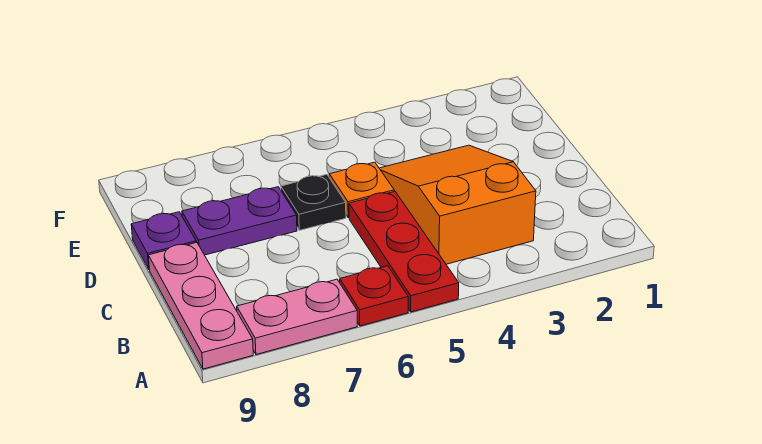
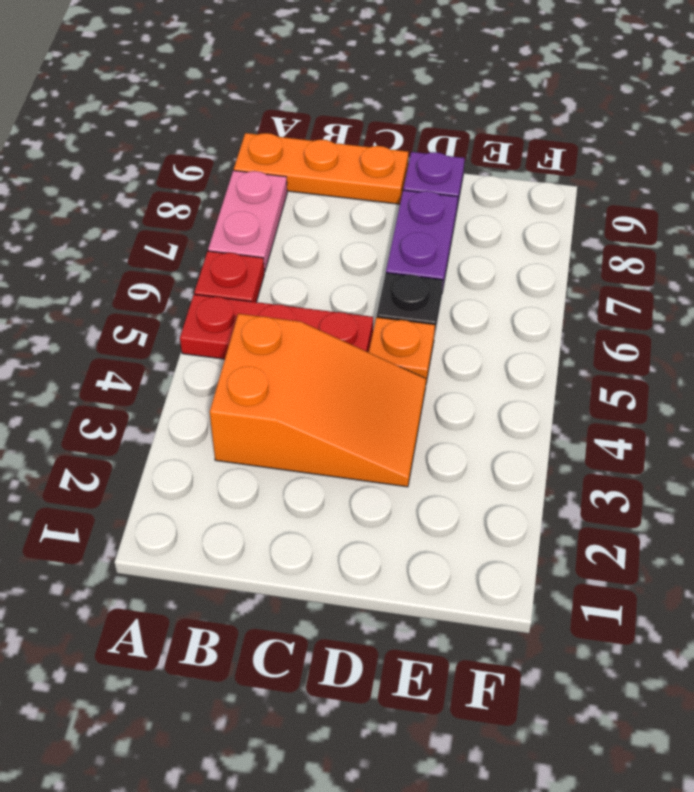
pink 1x3 plate [148,242,253,369] -> orange 1x3 plate [234,133,408,204]

